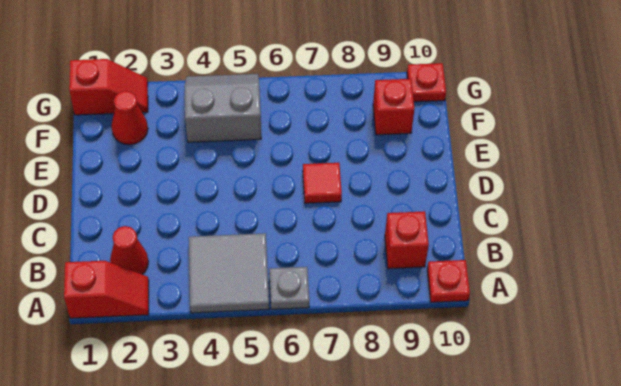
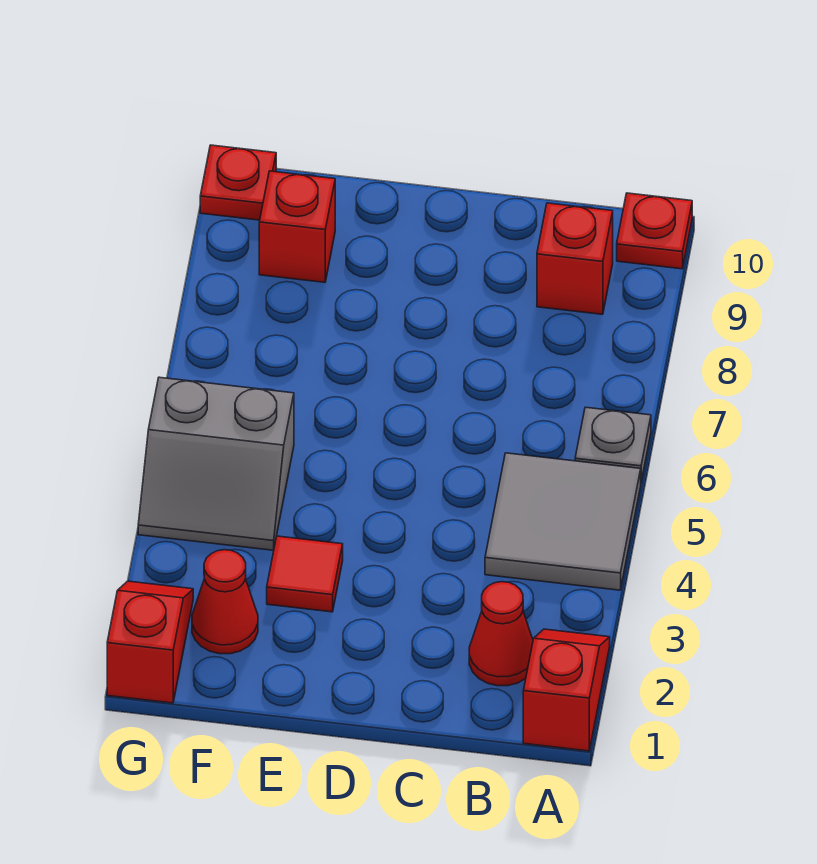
red 1x1 tile [303,163,342,203] -> red 1x1 tile moved to [267,536,343,612]
grey 2x2 slope [185,74,261,142] -> grey 2x2 slope turned to [138,377,294,550]

